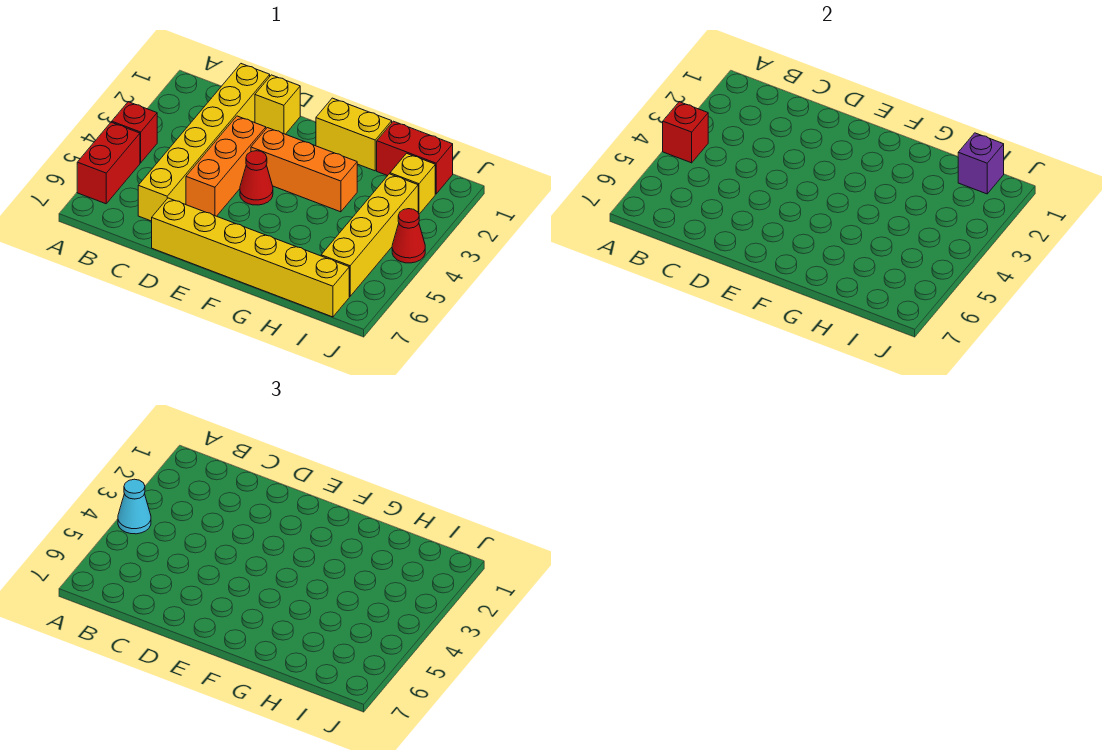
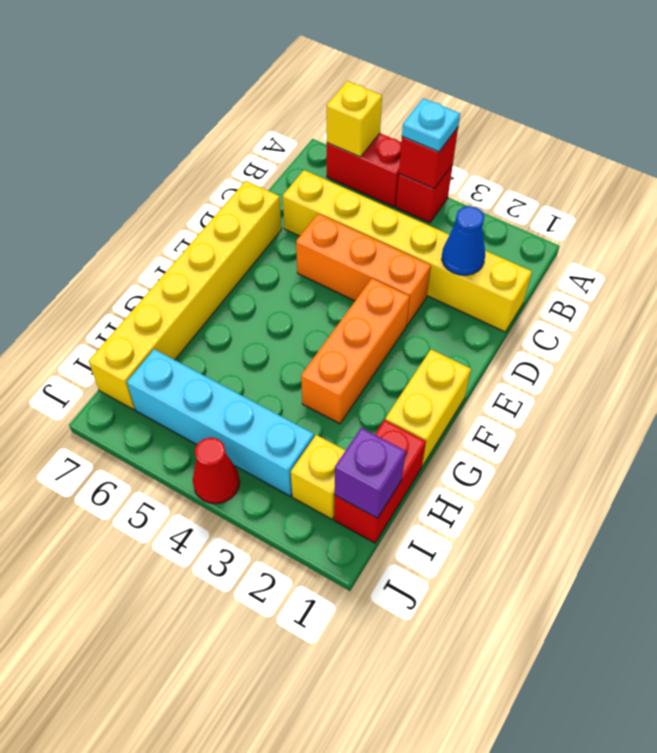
cyan 1x1 cone [118,479,151,534] -> cyan 1x1 plate [402,98,460,152]
none -> blue 1x1 cone [442,206,485,275]
yellow 1x1 brick [255,75,300,134] -> yellow 1x1 brick moved to [327,81,382,157]
red 1x1 cone [240,151,273,205] -> none
yellow 1x4 brick [321,174,418,296] -> cyan 1x4 brick [127,349,314,496]

